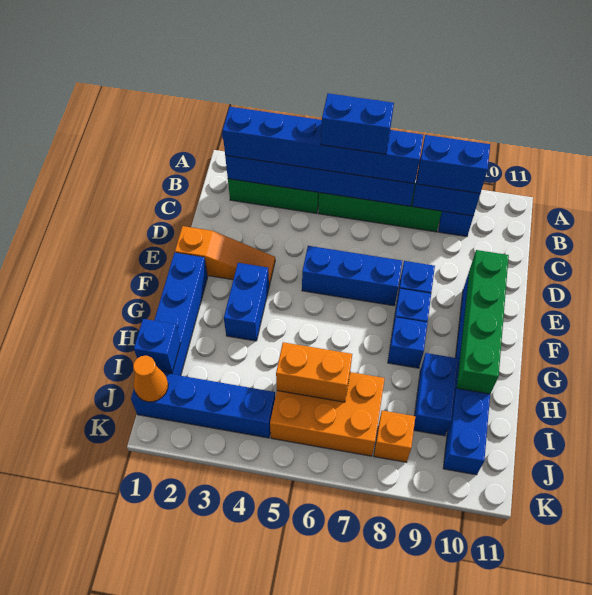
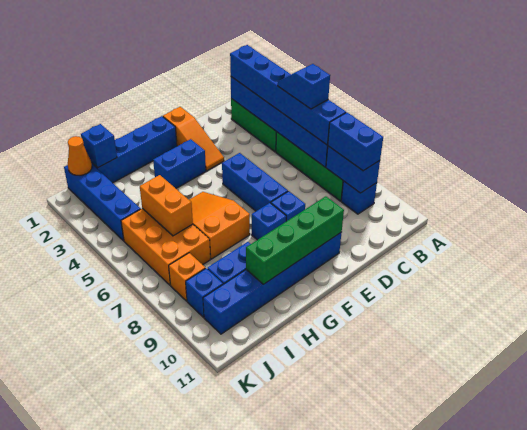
blue 1x2 brick [321,93,394,154] -> blue 1x2 slope [278,64,330,109]
none -> orange 2x3 slope [189,192,250,259]
blue 1x1 brick [388,318,427,368] -> blue 1x1 brick moved to [186,268,223,317]

